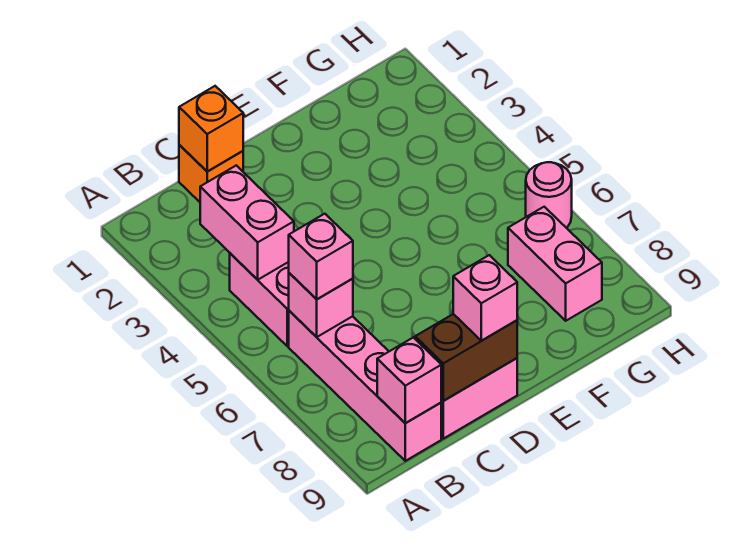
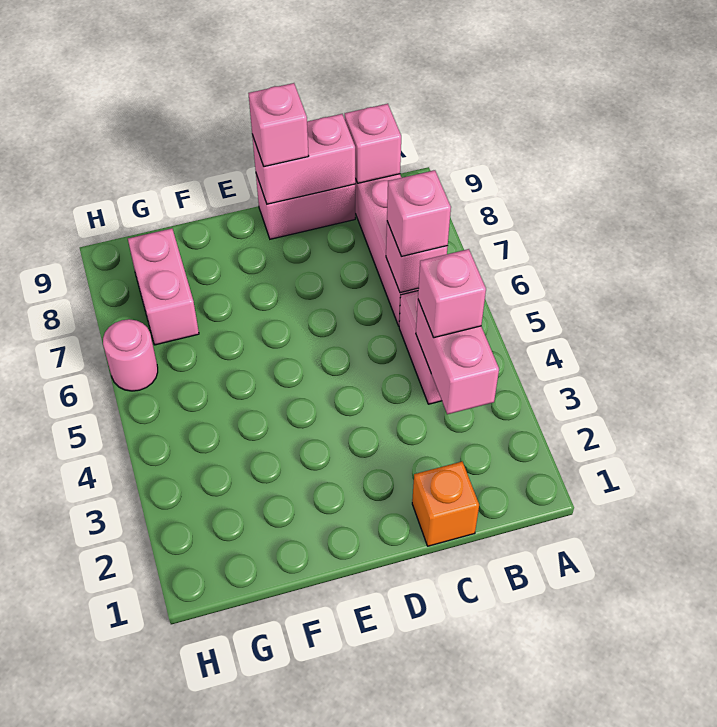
none -> pink 1x1 brick [418,249,486,338]
orange 1x1 brick [179,86,243,172] -> none
brown 1x2 brick [415,314,517,401] -> pink 1x2 brick [252,114,355,204]

